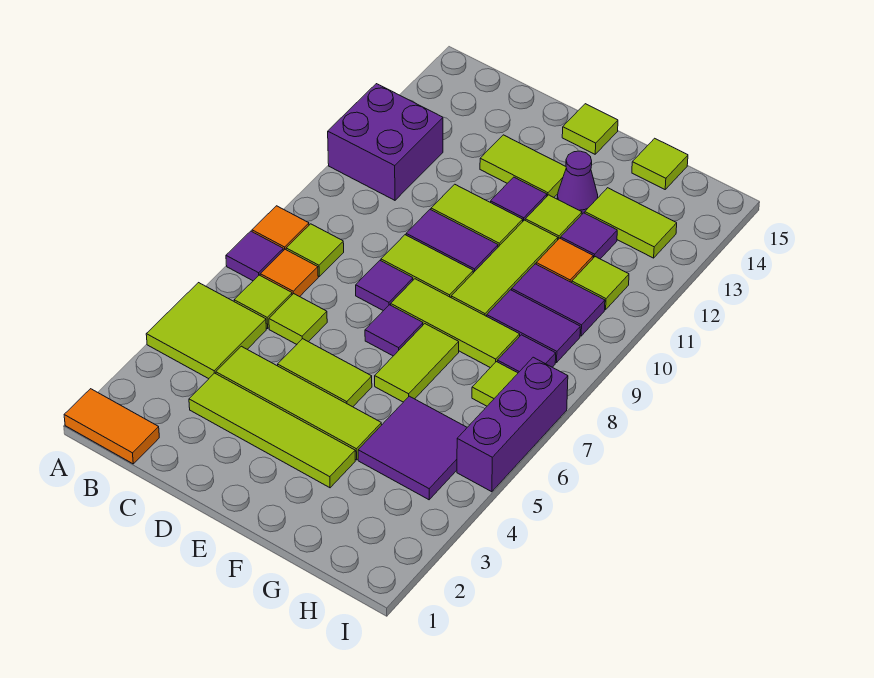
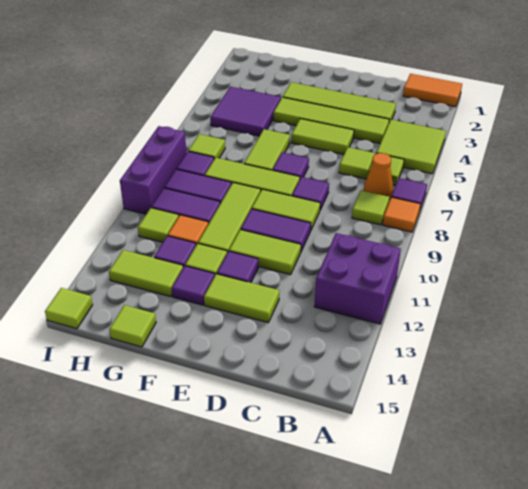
orange 1x1 tile [260,249,318,297] -> orange 1x1 cone [364,153,393,199]
lime 1x1 tile [562,104,618,154] -> lime 1x1 tile moved to [45,288,93,329]
purple 1x1 cone [557,151,598,214] -> purple 1x1 tile [172,266,215,305]
purple 1x3 brick [457,357,568,492] -> purple 1x3 brick moved to [120,126,186,214]

